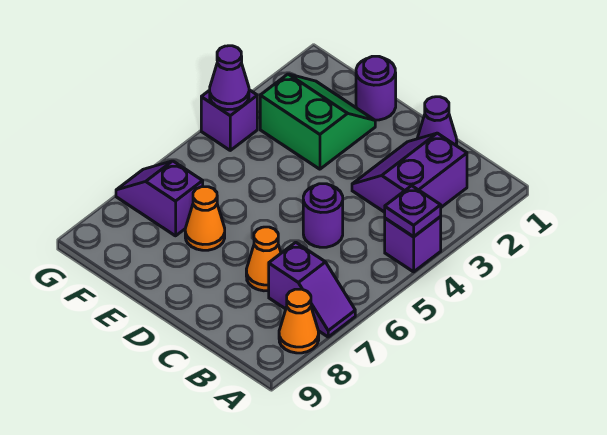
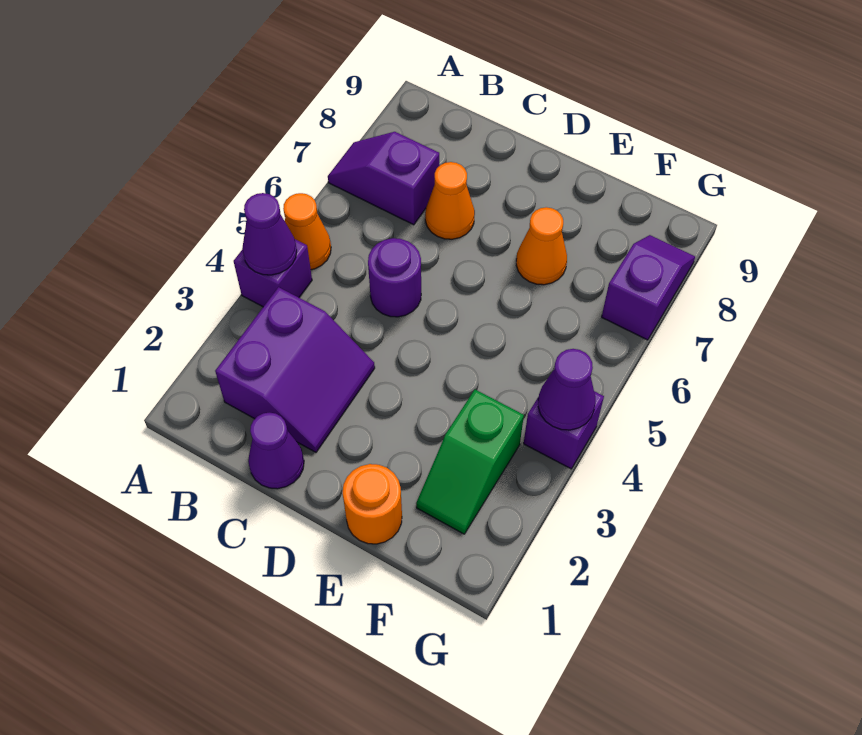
purple 1x1 plate [385,186,441,237] -> purple 1x1 cone [242,193,297,275]
orange 1x1 cone [279,289,319,353] -> orange 1x1 cone moved to [283,193,331,270]
purple 1x1 round brick [356,56,396,120] -> orange 1x1 round brick [343,464,402,544]
green 2x2 slope [260,74,375,169] -> green 1x2 slope [416,390,524,534]
purple 1x2 slope [116,161,203,236] -> purple 1x2 slope turned to [602,235,695,340]

